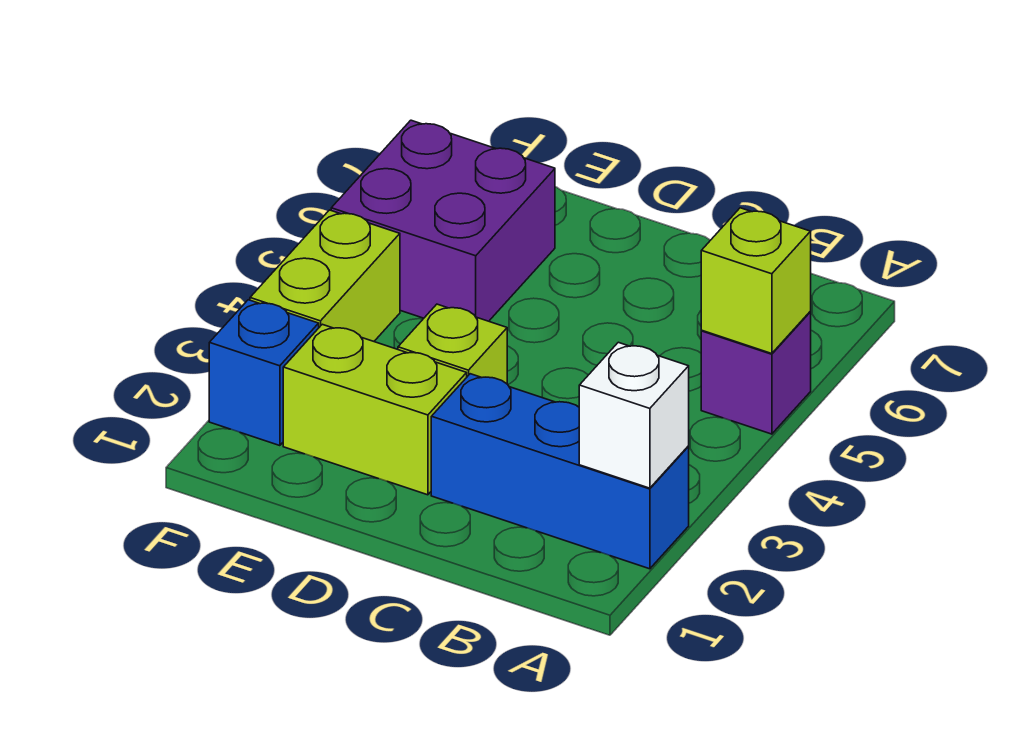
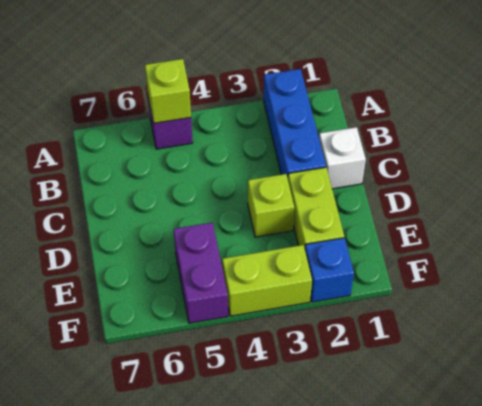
white 1x1 brick [579,342,689,488] -> white 1x1 brick moved to [319,127,366,189]
purple 2x2 brick [331,120,555,321] -> purple 1x2 brick [173,222,228,323]

